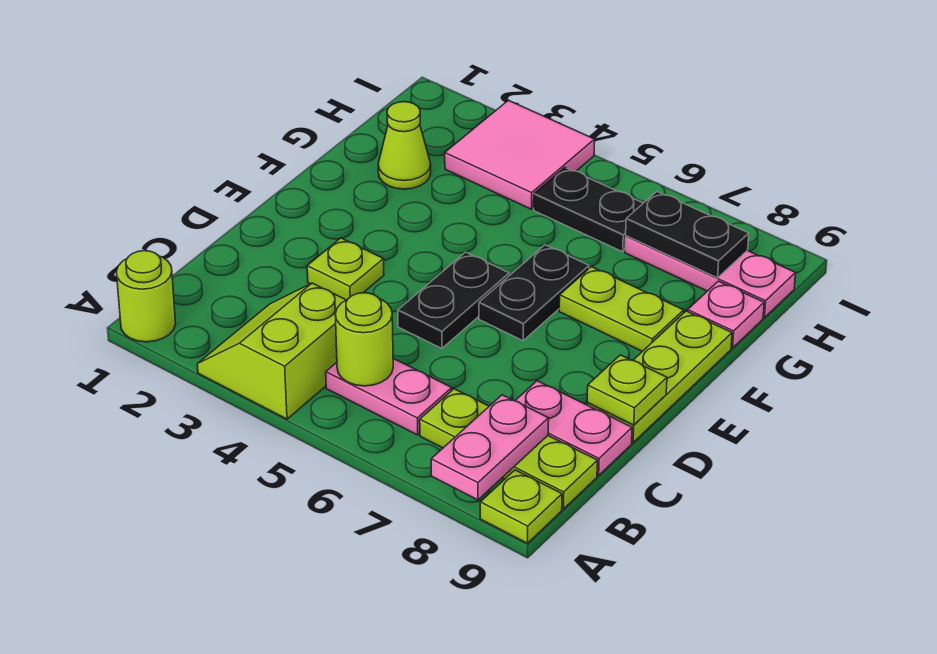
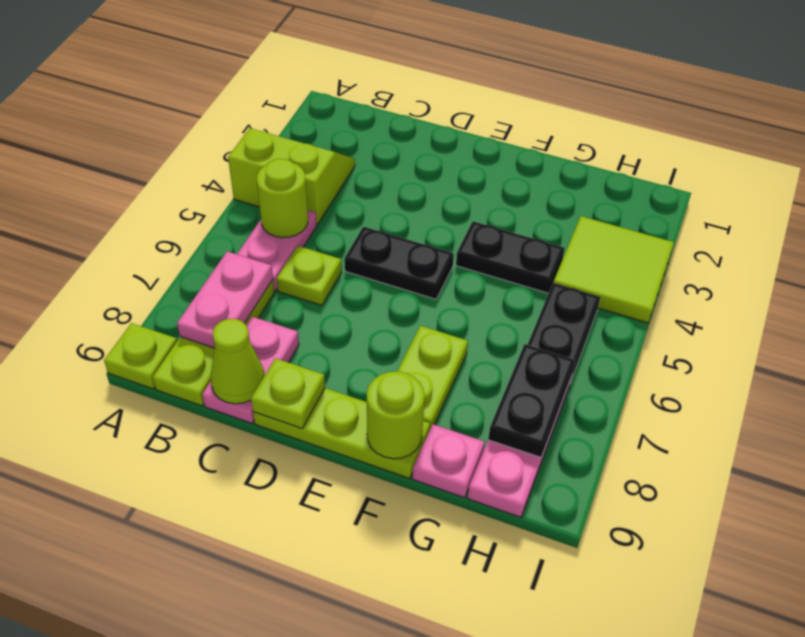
lime 1x1 round brick [116,251,176,342] -> lime 1x1 round brick moved to [367,372,425,459]
pink 1x2 plate [431,395,549,500] -> pink 1x2 plate turned to [177,251,273,348]
lime 1x1 plate [307,238,384,300] -> lime 1x1 plate moved to [277,246,342,305]
black 1x2 plate [479,245,589,341] -> black 1x2 plate moved to [456,221,565,293]
lime 1x1 cone [378,102,431,189] -> lime 1x1 cone moved to [211,319,265,404]
pink 2x2 tile [445,100,595,209] -> lime 2x2 tile [553,216,674,323]

